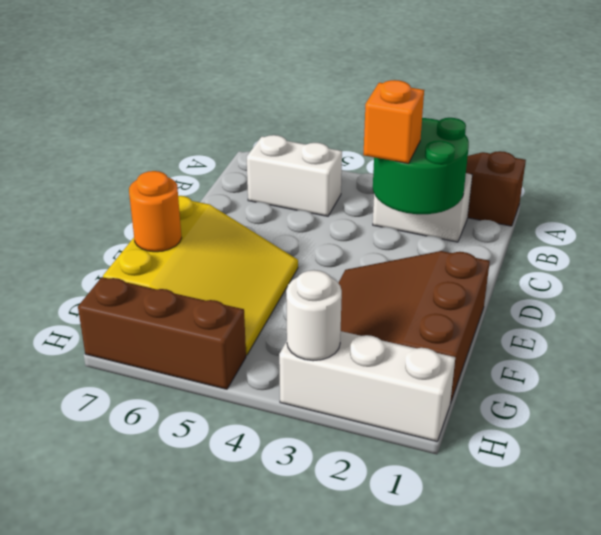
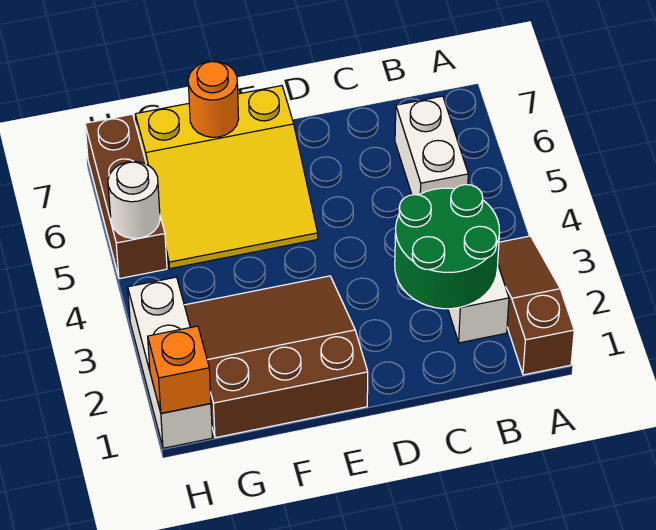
orange 1x1 brick [363,80,424,164] -> orange 1x1 brick moved to [148,326,211,413]
white 1x1 round brick [286,270,342,361] -> white 1x1 round brick moved to [108,161,160,238]

